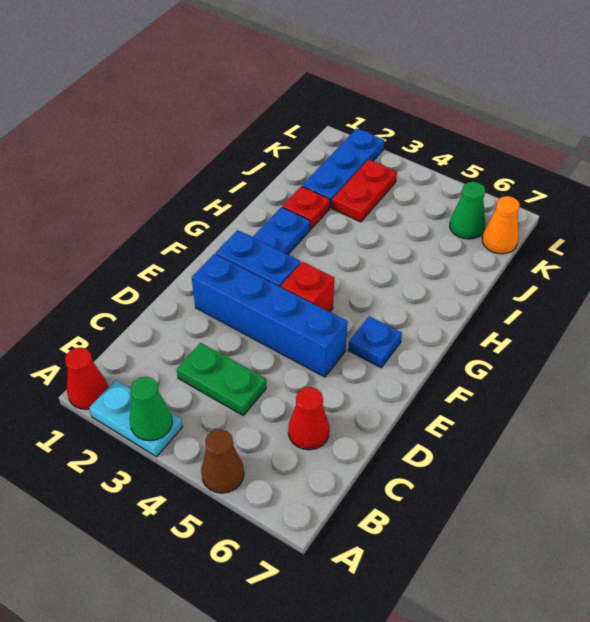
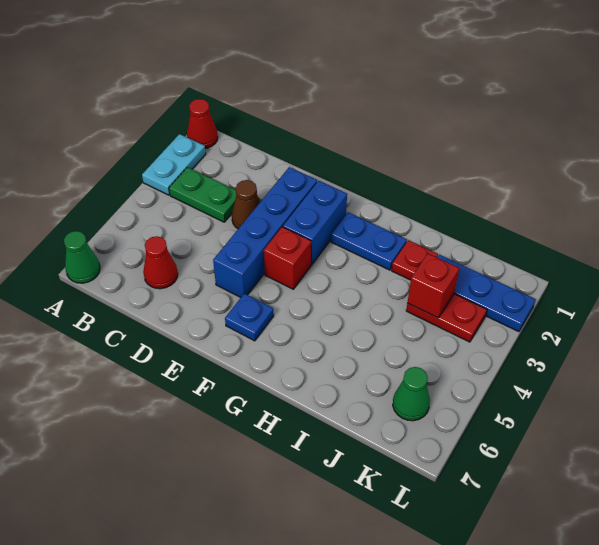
green 1x1 cone [130,377,172,441] -> green 1x1 cone moved to [64,231,100,283]
brown 1x1 cone [201,429,244,493] -> brown 1x1 cone moved to [232,180,260,229]
green 1x2 plate [177,343,266,415] -> green 1x2 plate turned to [169,167,236,222]
none -> red 1x1 brick [407,254,459,318]
orange 1x1 cone [482,196,520,254] -> none

